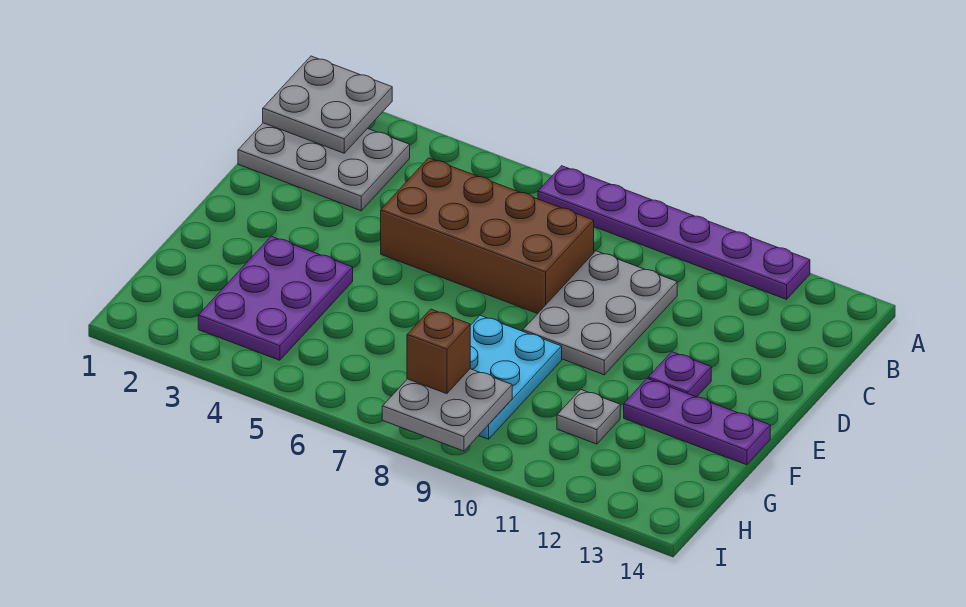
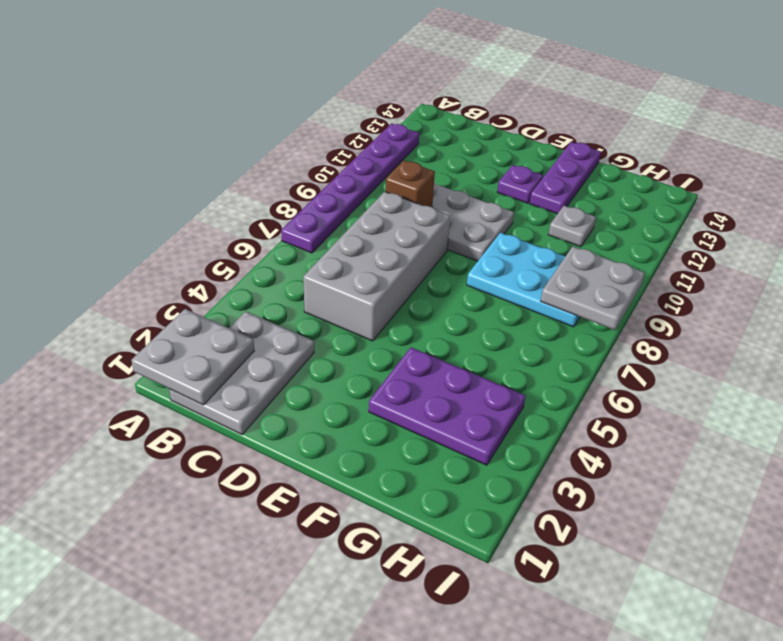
brown 2x4 brick [381,158,594,314] -> grey 2x4 brick [303,192,450,341]
brown 1x1 brick [407,309,470,394] -> brown 1x1 brick moved to [385,160,435,207]

